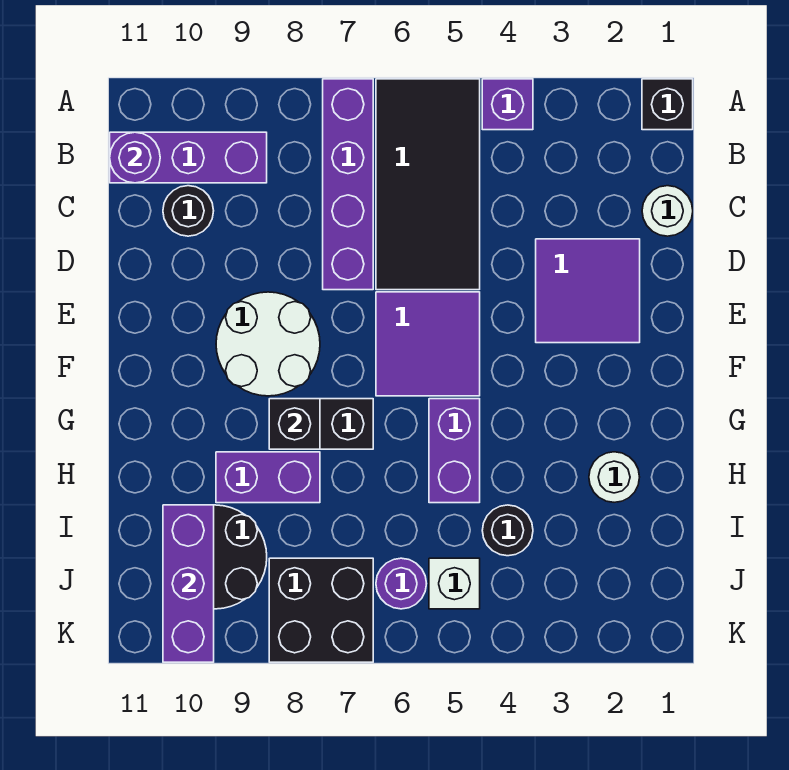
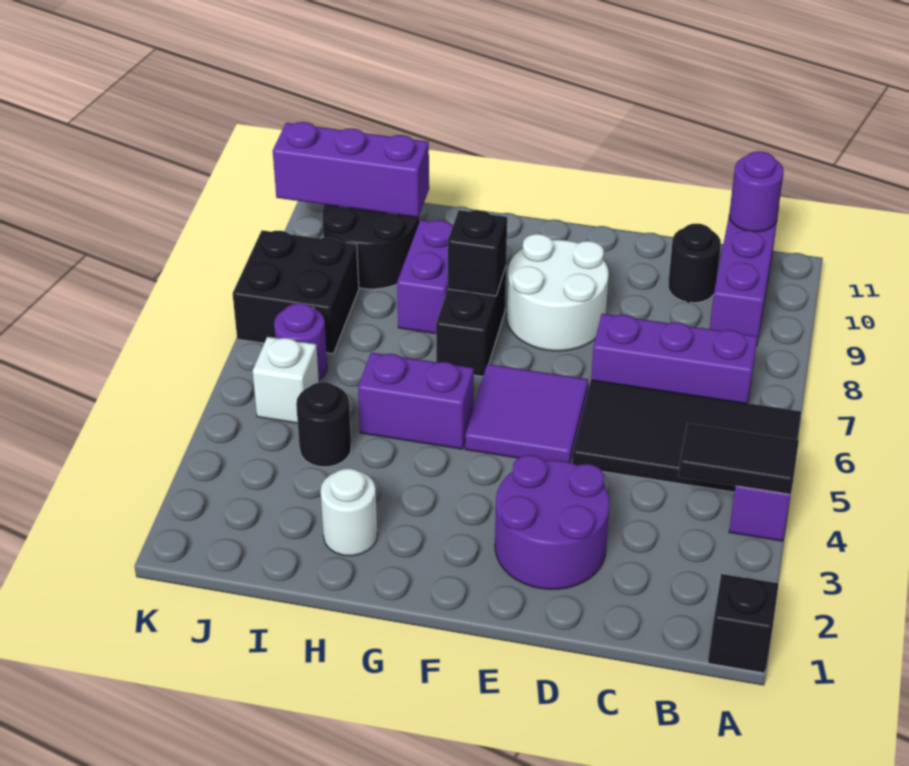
none -> black 1x2 tile [678,423,799,494]
purple 1x4 brick [323,79,373,290] -> purple 1x3 brick [591,314,758,403]
white 1x1 round brick [642,186,693,236] -> none
purple 2x2 tile [536,239,640,343] -> purple 2x2 round brick [495,455,610,589]

